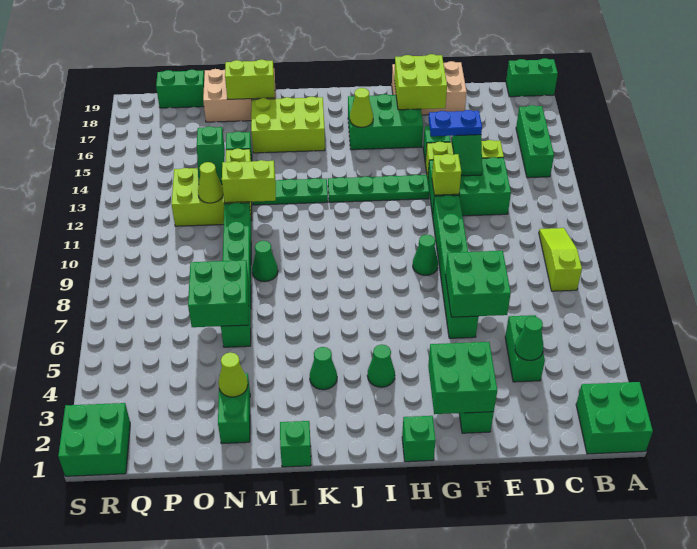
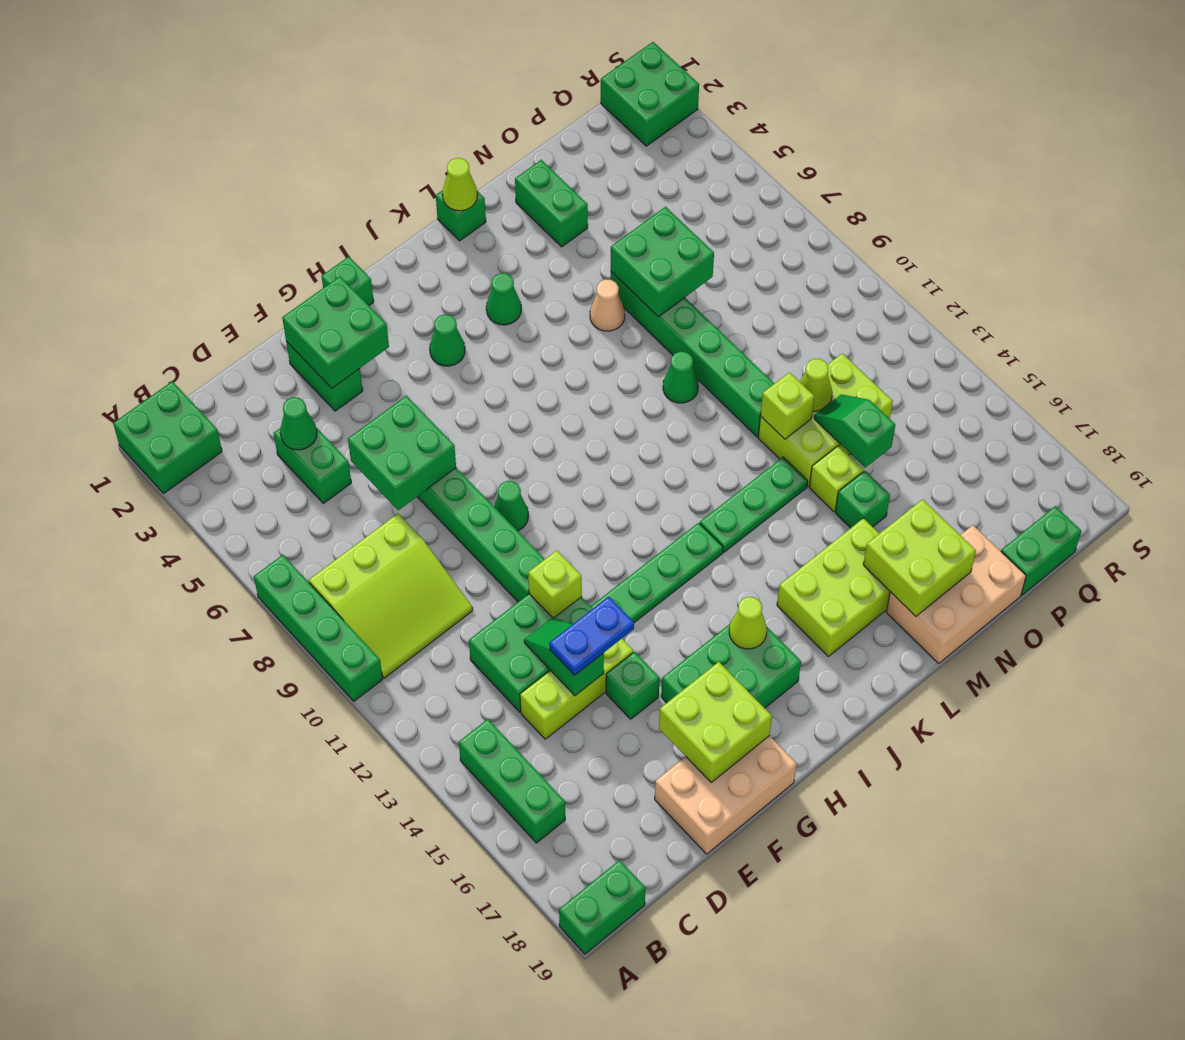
none -> green 1x4 brick [254,555,383,701]
lime 1x3 slope [539,228,582,291] -> lime 3x3 slope [309,514,473,678]
none -> tan 1x1 cone [590,279,625,331]
lime 1x2 brick [222,160,276,203] -> lime 1x1 brick [760,372,814,439]
lime 1x2 brick [225,60,275,99] -> lime 2x2 brick [863,499,976,616]
lime 1x1 cone [218,352,248,397] -> lime 1x1 cone moved to [442,158,477,211]

